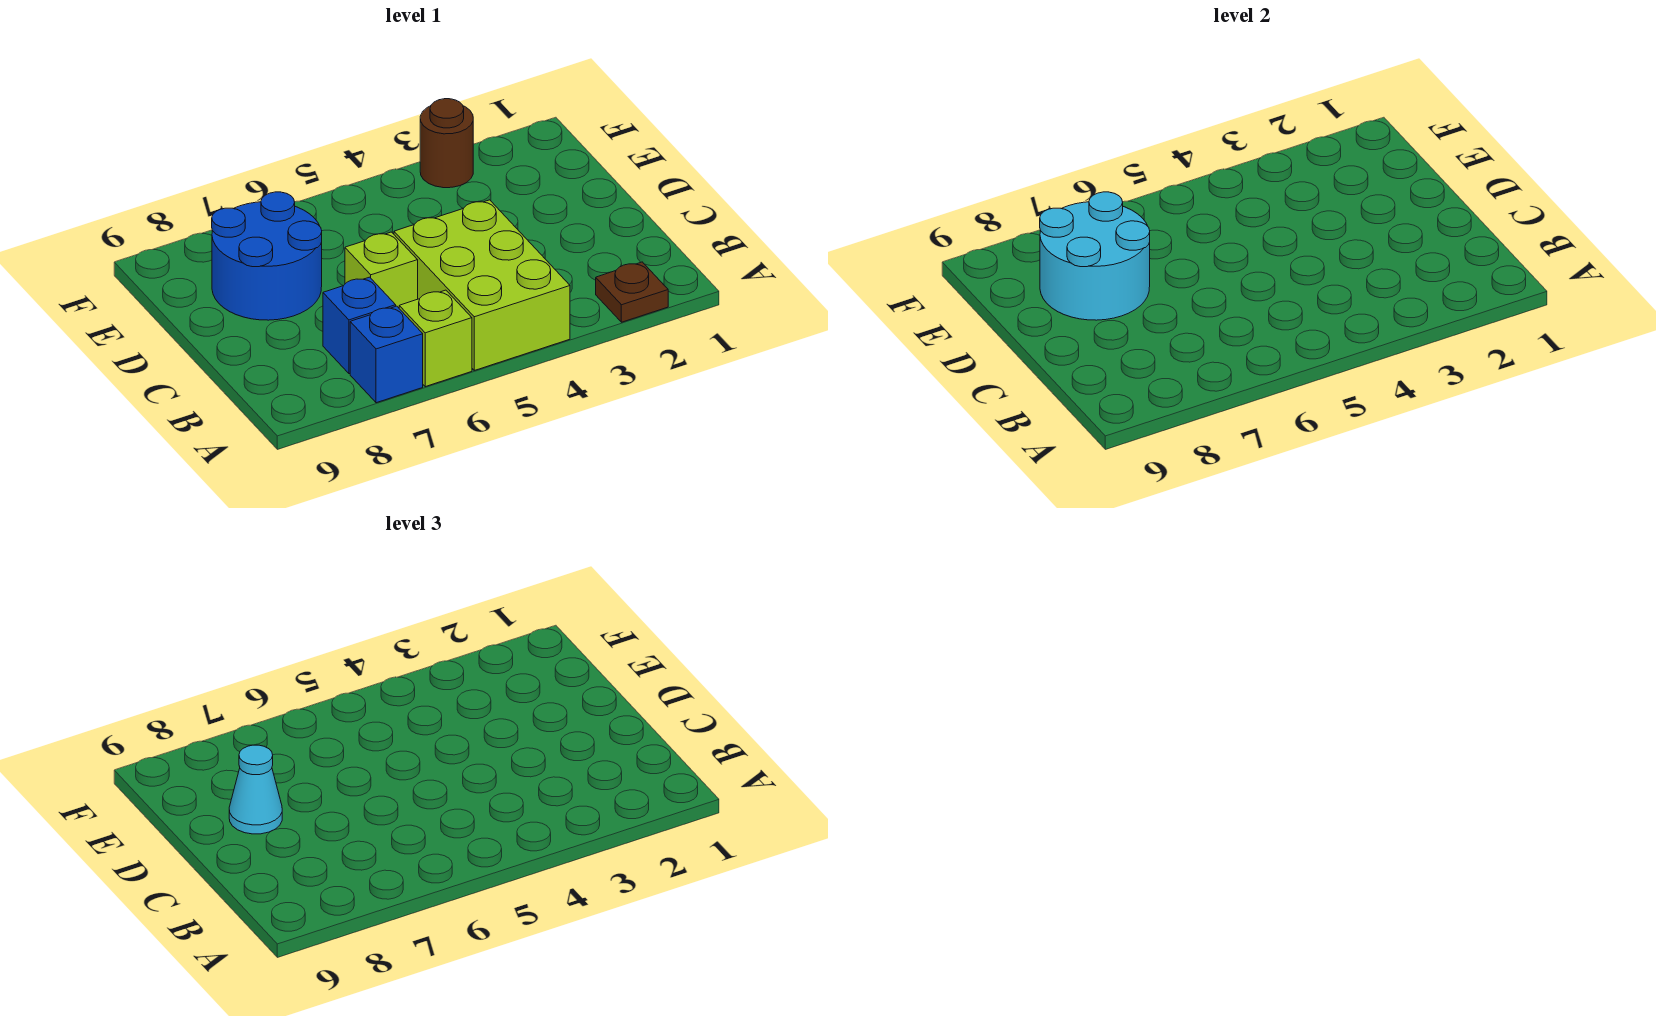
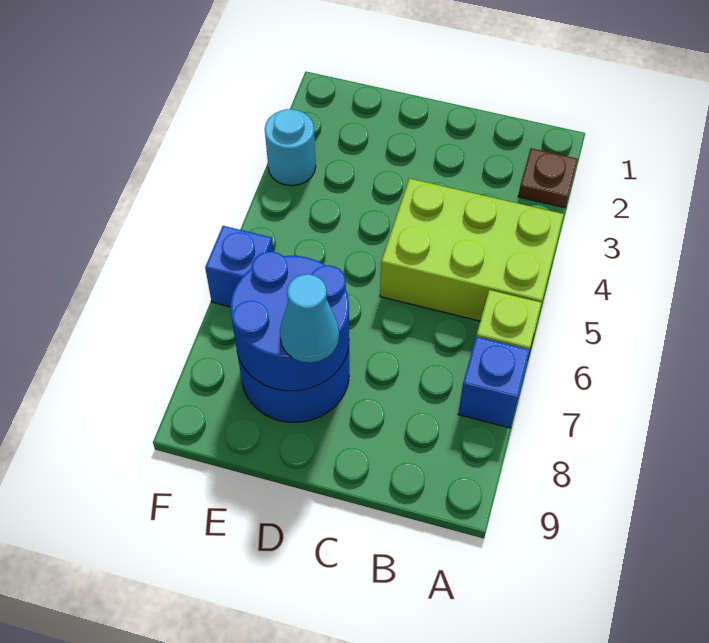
blue 1x1 brick [323,277,396,374] -> blue 1x1 brick moved to [205,226,273,307]
lime 1x1 brick [345,232,418,308] -> none
cyan 2x2 round brick [1040,192,1150,320] -> blue 2x2 round brick [230,252,349,391]
brown 1x1 round brick [420,99,473,188] -> cyan 1x1 round brick [265,109,316,186]

